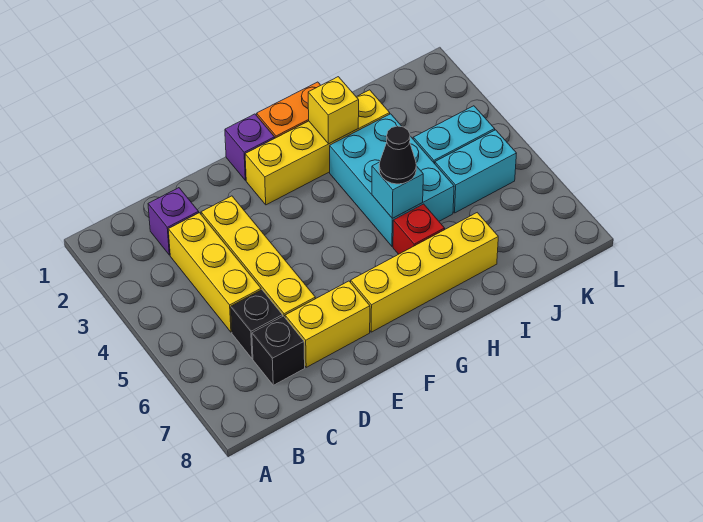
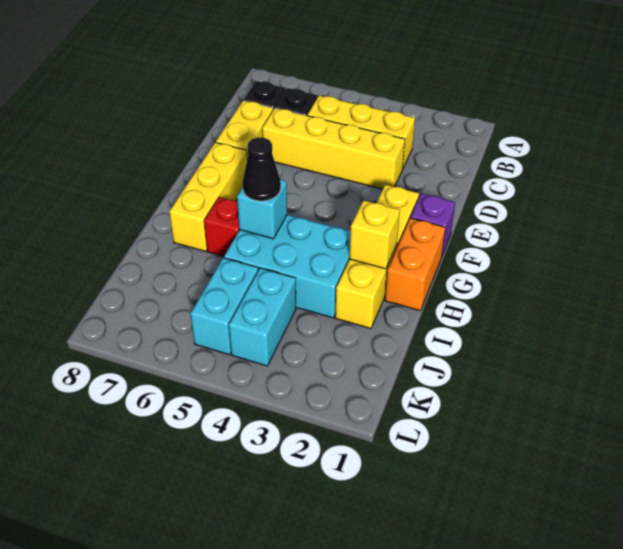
purple 1x1 brick [148,188,199,255] -> none
yellow 1x4 brick [351,213,498,332] -> yellow 1x3 brick [169,142,247,251]

